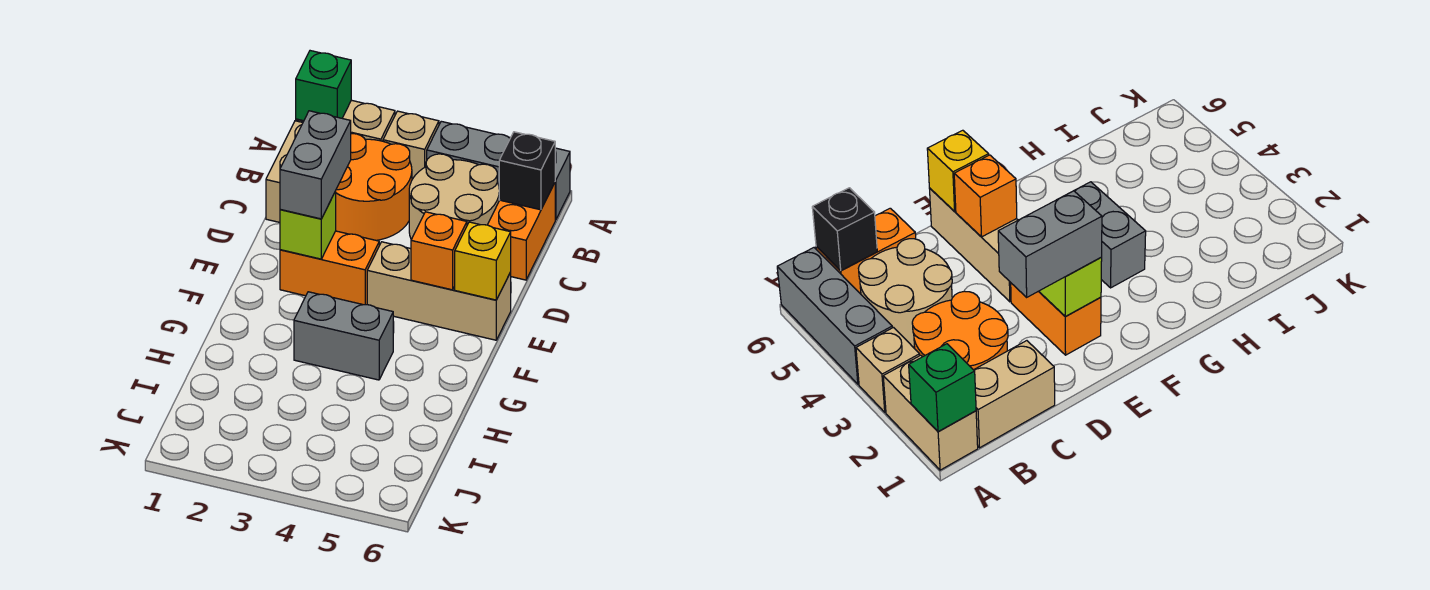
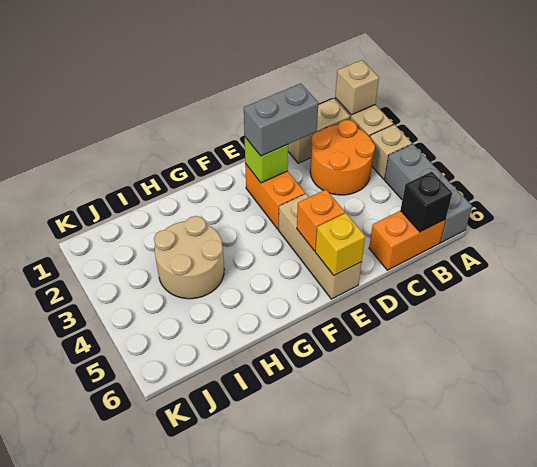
green 1x1 brick [296,51,351,121] -> tan 1x1 brick [335,60,379,115]
tan 2x2 round brick [409,154,499,240] -> tan 2x2 round brick moved to [154,216,224,299]
grey 1x2 brick [294,292,393,380] -> none

